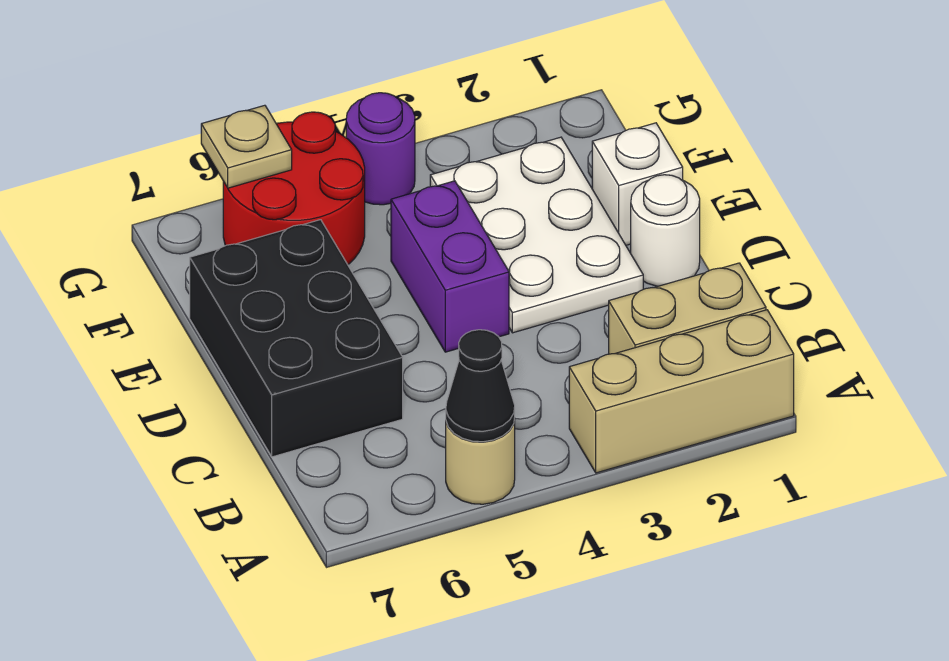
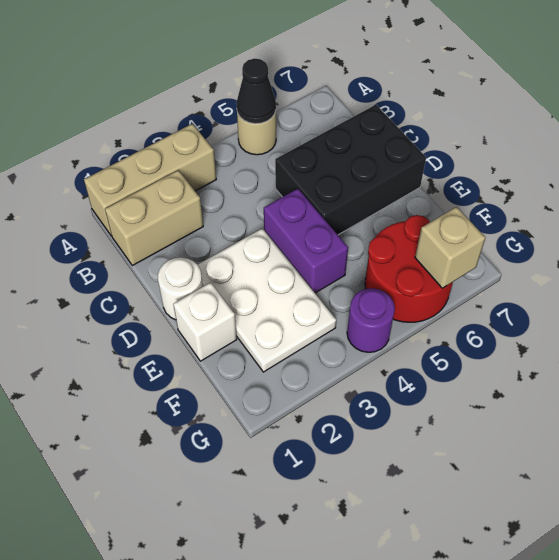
black 2x3 brick [190,220,403,457] -> black 2x3 brick turned to [275,105,426,235]
tan 1x1 plate [201,105,292,188] -> tan 1x1 brick [415,207,485,288]

